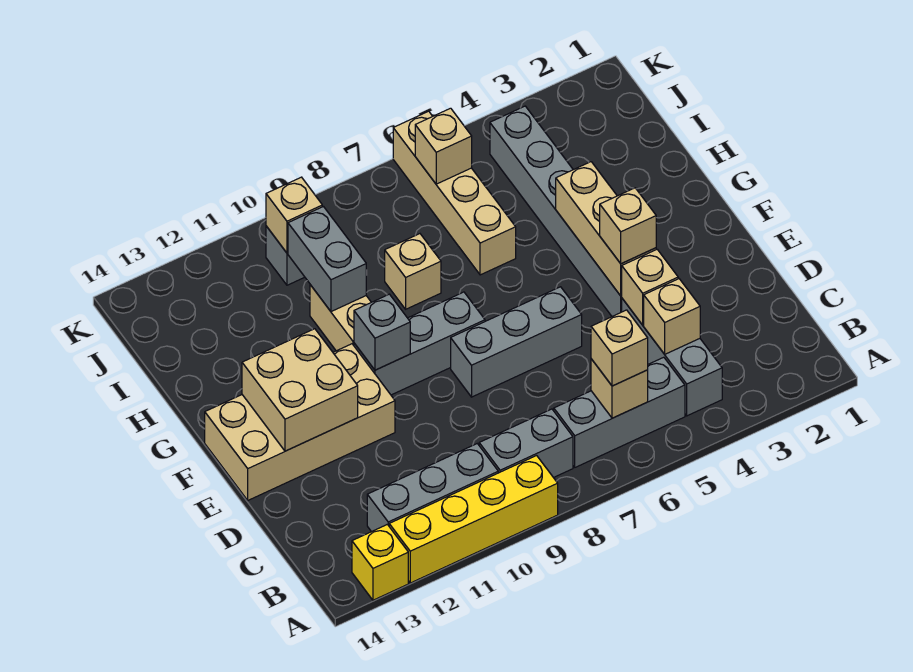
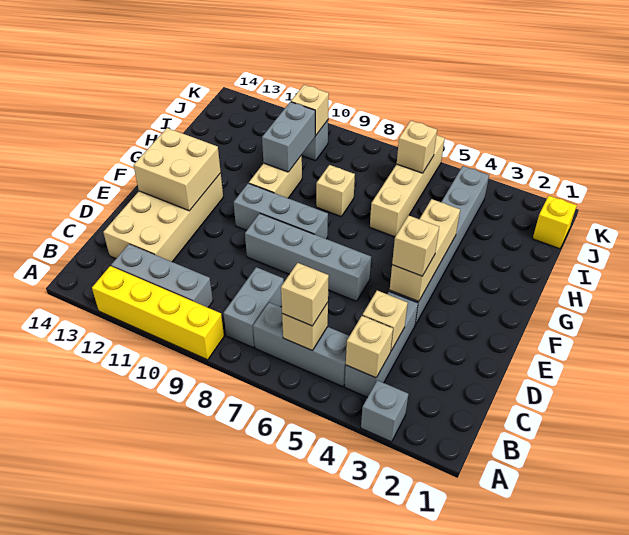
yellow 1x1 brick [352,524,408,600] -> yellow 1x1 brick moved to [533,196,577,249]
grey 1x2 brick [479,409,573,478] -> grey 1x2 brick turned to [223,267,284,348]
tan 1x1 brick [622,249,678,325] -> tan 1x1 brick moved to [346,316,393,378]
grey 1x3 brick [451,287,582,397] -> grey 1x4 brick [245,213,371,301]
tan 2x4 brick [205,344,395,500] -> tan 2x4 brick turned to [103,173,223,262]
grey 1x1 brick [354,294,410,370] -> grey 1x1 brick moved to [361,380,408,442]

